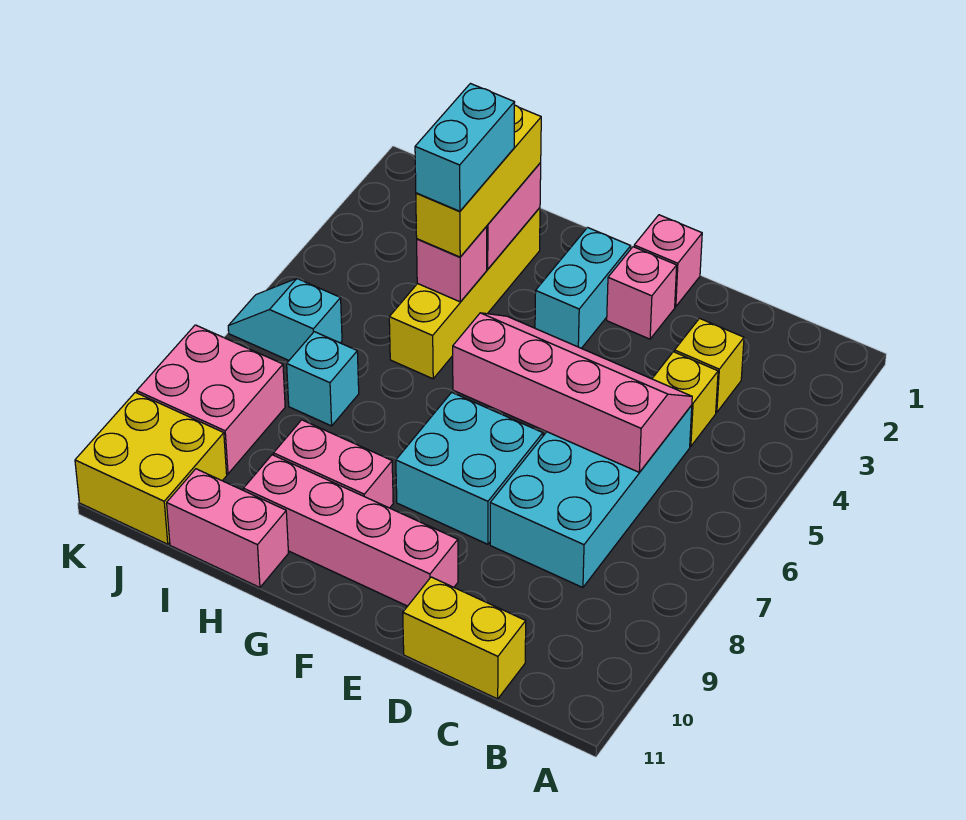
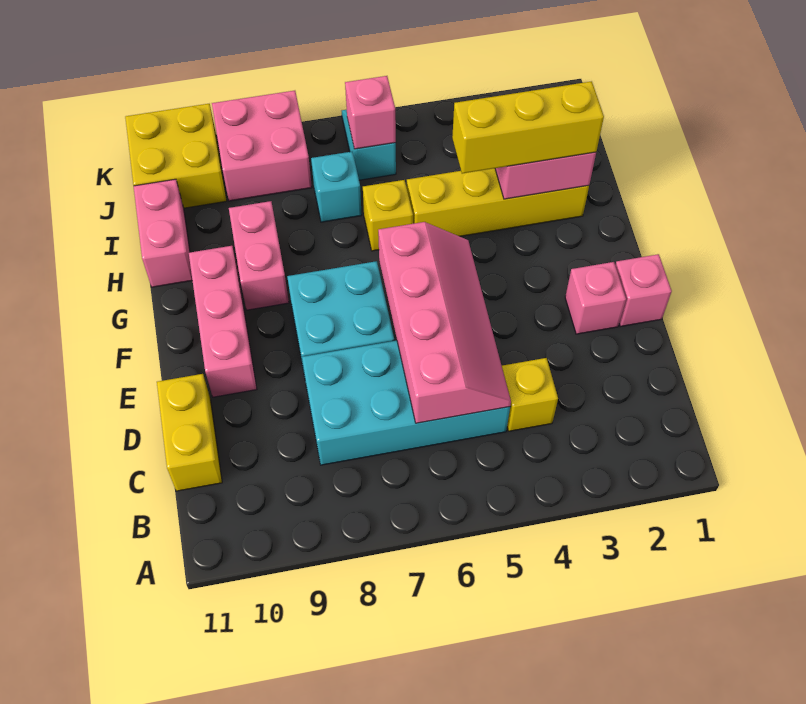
yellow 1x1 brick [674,318,744,412] -> yellow 1x1 brick moved to [363,180,413,251]
pink 1x4 brick [243,455,458,606] -> pink 1x3 brick [189,246,257,397]
cyan 1x2 brick [535,228,631,348] -> none
cyan 1x2 brick [415,84,515,211] -> none
pink 1x1 brick [417,227,487,302] -> pink 1x1 brick moved to [345,76,396,149]

